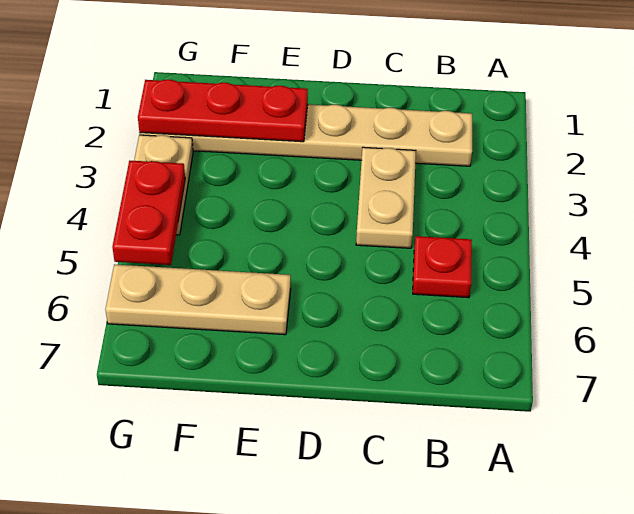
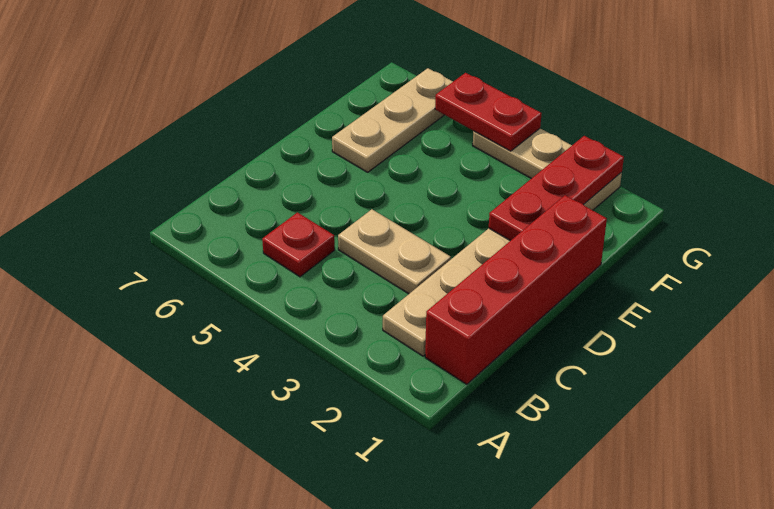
none -> red 1x4 brick [425,195,607,384]

